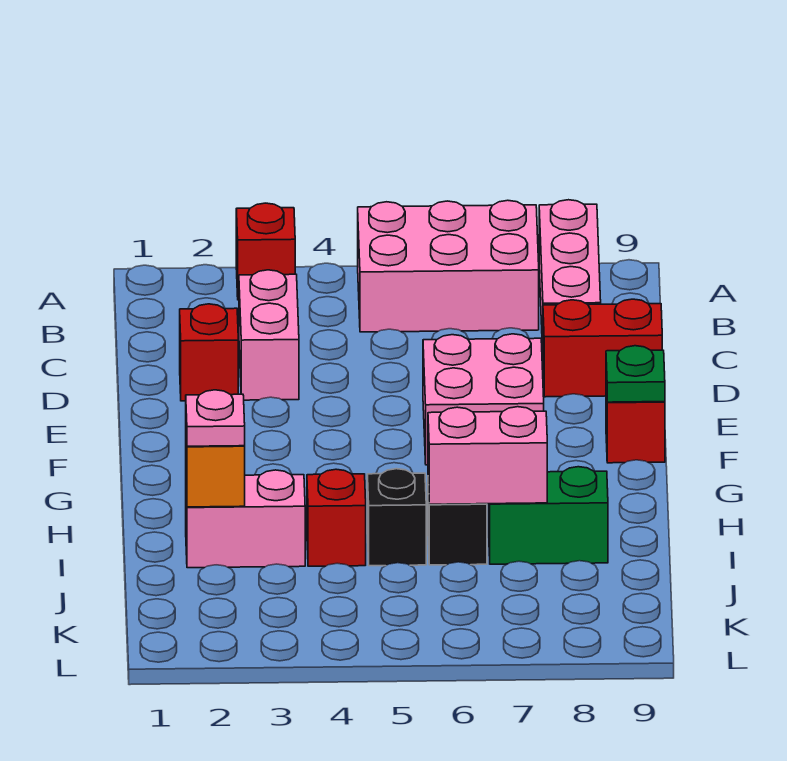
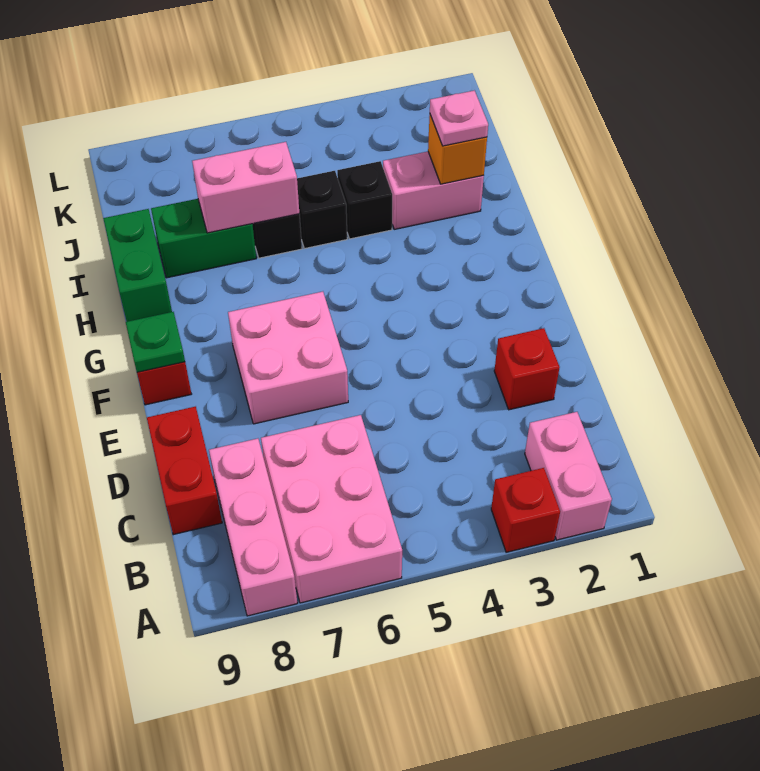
pink 2x3 brick [358,200,539,332] -> pink 2x3 brick turned to [261,415,402,603]
pink 1x2 brick [239,270,299,400] -> pink 1x2 brick moved to [525,412,612,540]
red 1x2 brick [543,299,662,397] -> red 1x2 brick turned to [147,406,222,535]
none -> green 1x2 brick [103,209,172,322]
red 1x1 brick [307,469,366,566] -> black 1x1 brick [337,161,392,239]

